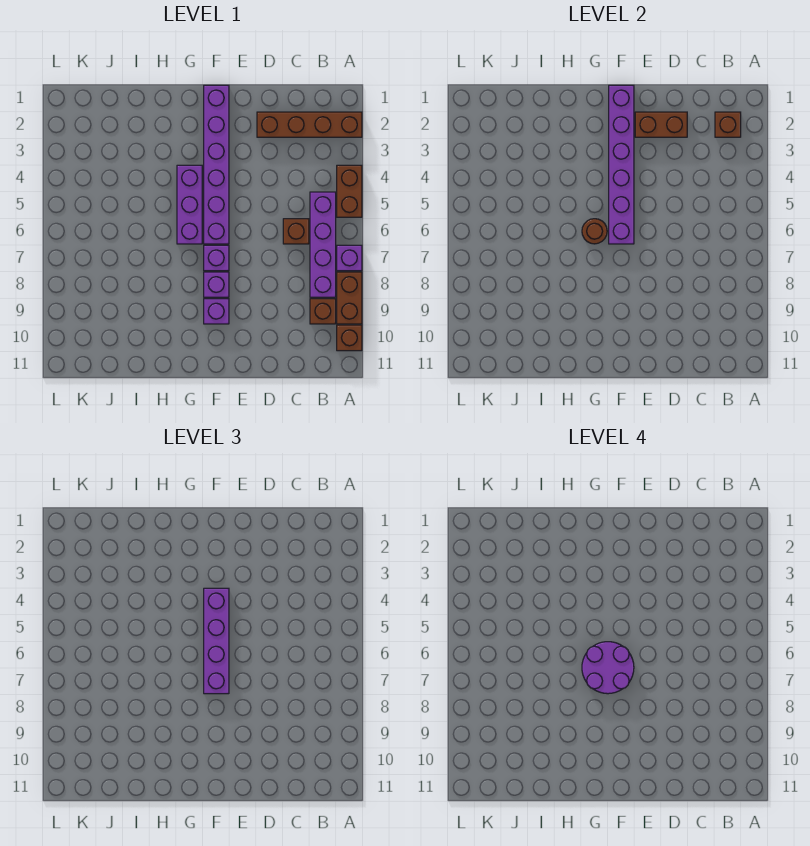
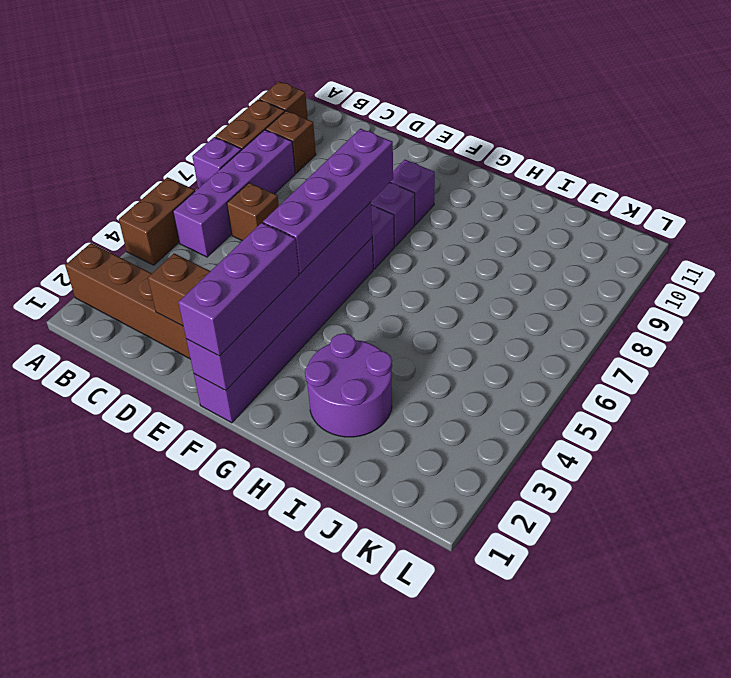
brown 1x1 brick [715,112,741,137] -> none
purple 2x2 round brick [582,642,634,694] -> purple 2x2 round brick moved to [305,333,392,437]
purple 1x3 brick [177,165,202,244] -> purple 1x3 brick moved to [178,223,299,356]
brown 1x1 round brick [582,219,607,244] -> none

